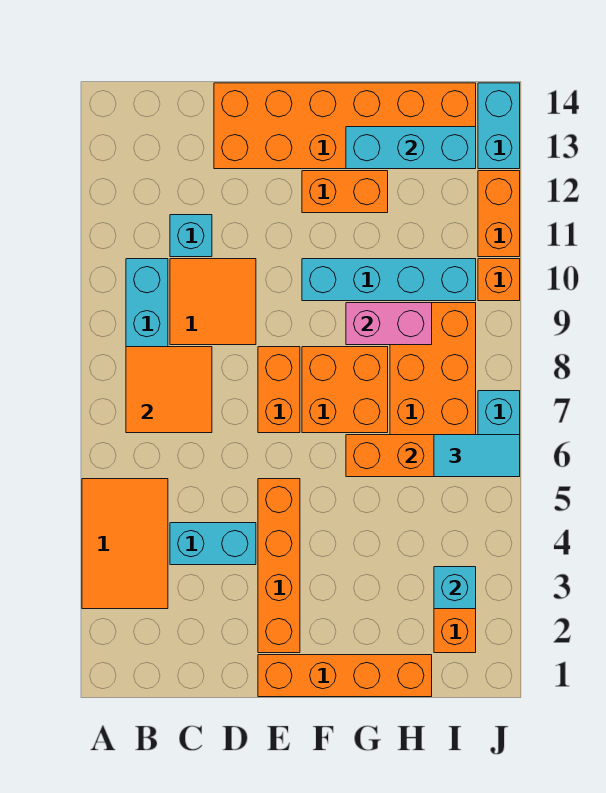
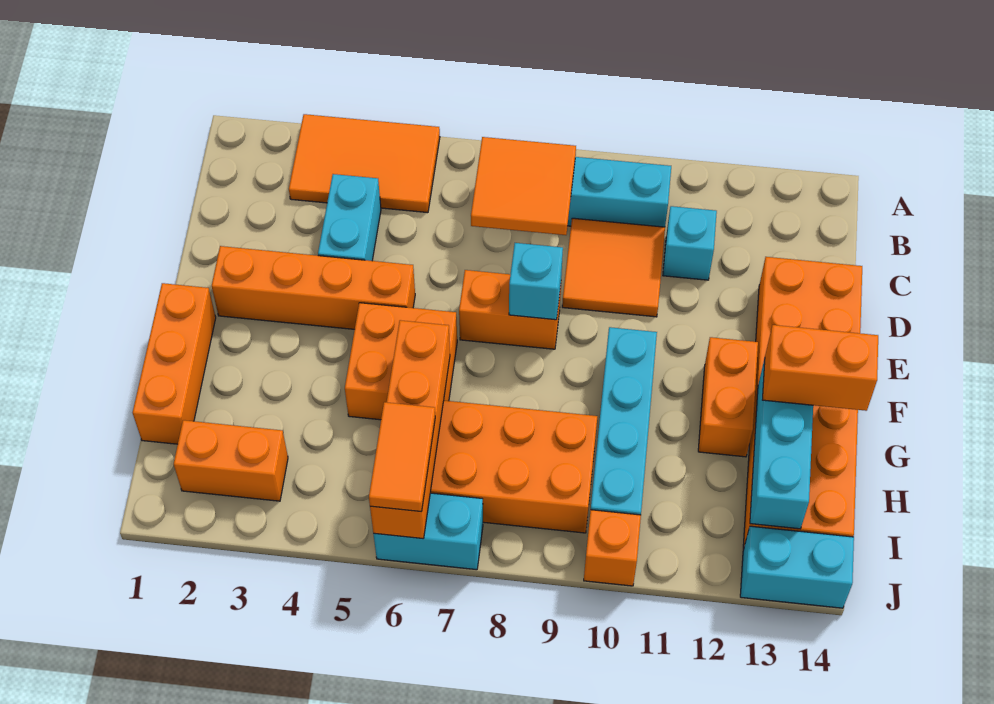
orange 1x4 brick [258,655,432,697] -> orange 1x3 brick [132,283,216,444]
orange 2x2 brick [302,347,388,433] -> orange 2x2 brick moved to [345,303,457,420]
pink 1x2 brick [346,303,432,345] -> none
cyan 1x1 brick [434,567,476,609] -> cyan 1x1 brick moved to [509,243,563,320]
cyan 1x2 tile [434,435,520,477] -> orange 1x2 tile [369,402,435,512]
orange 1x2 brick [478,171,520,257] -> orange 1x2 brick moved to [762,325,878,411]

